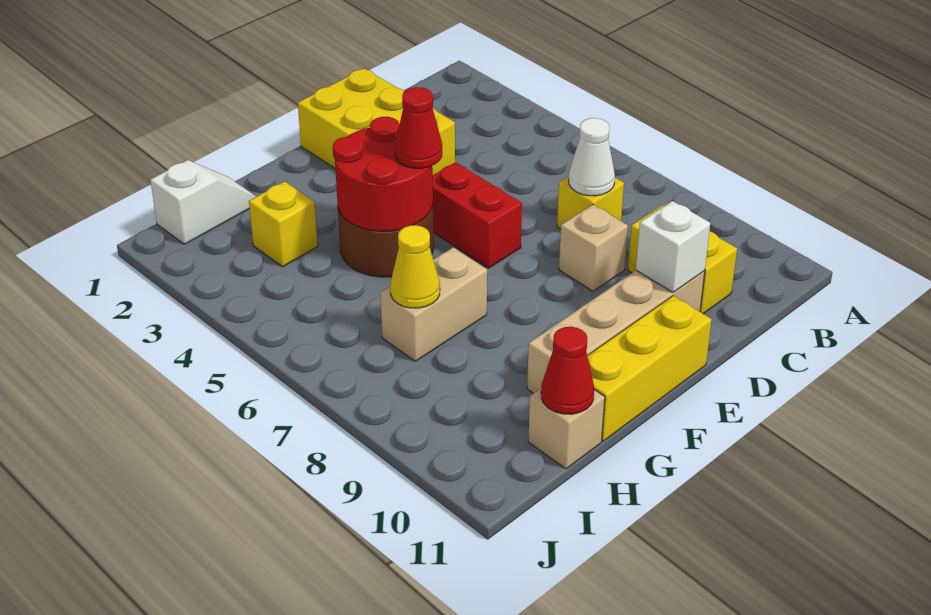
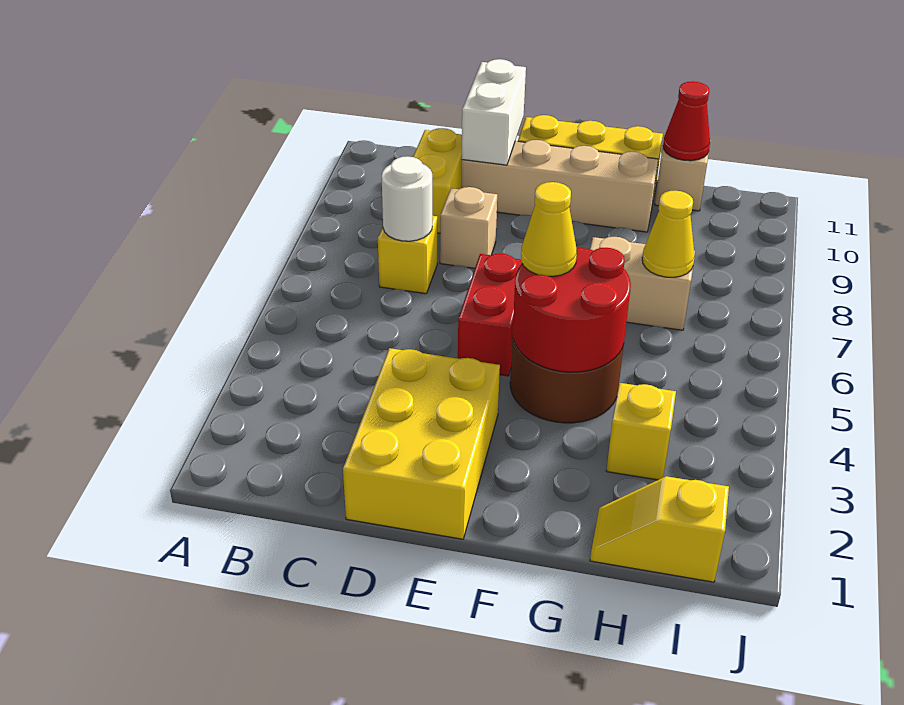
white 1x1 cone [569,118,615,196] -> white 1x1 round brick [382,156,432,241]
white 1x1 brick [636,201,710,292] -> white 1x2 brick [462,59,526,165]
red 1x1 cone [395,87,442,168] -> yellow 1x1 cone [521,182,577,276]
white 1x2 slope [150,160,256,244] -> yellow 1x2 slope [590,476,729,582]

